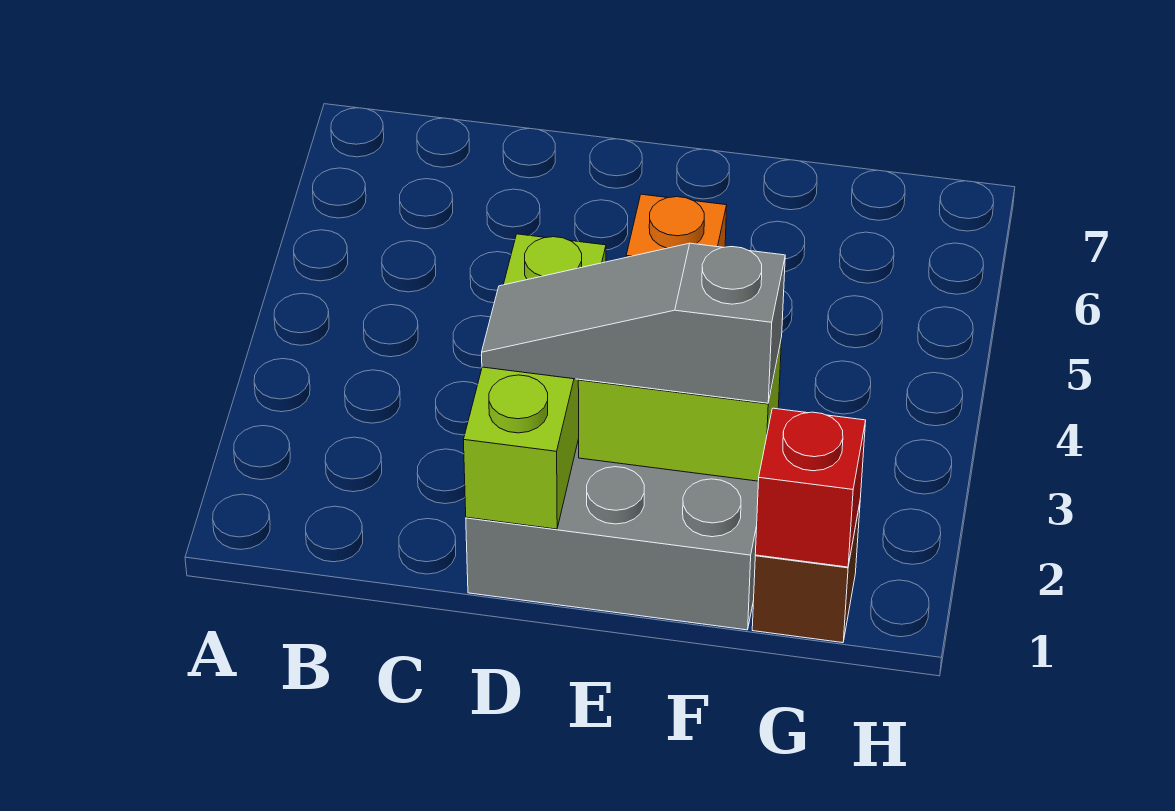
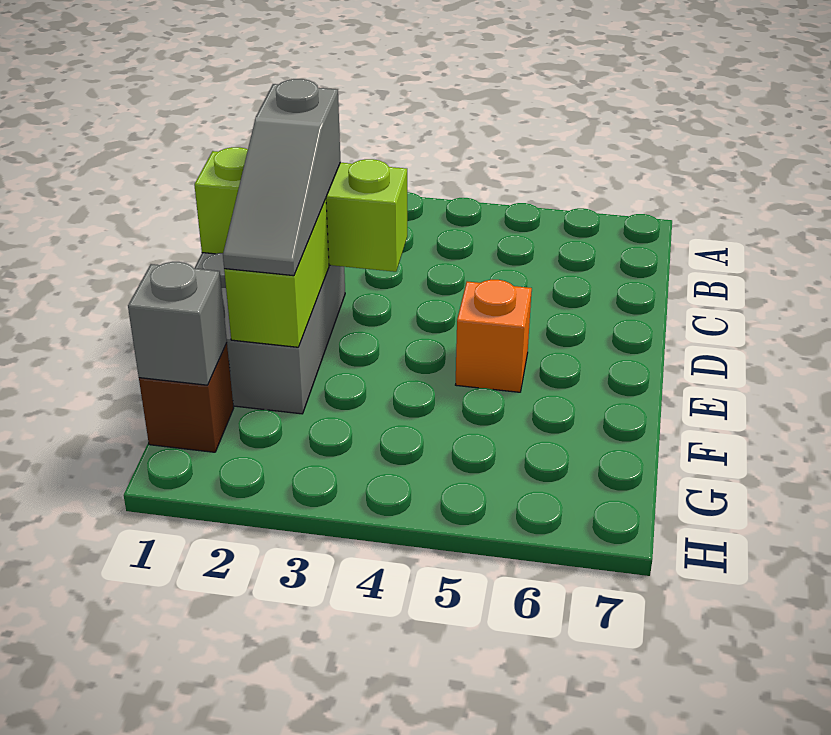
grey 1x3 slope [482,243,785,403] -> grey 1x3 slope turned to [223,79,341,276]
red 1x1 brick [755,408,866,567] -> grey 1x1 brick [128,262,227,385]

